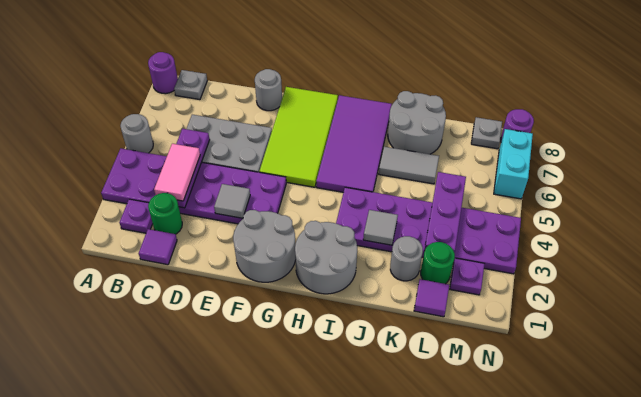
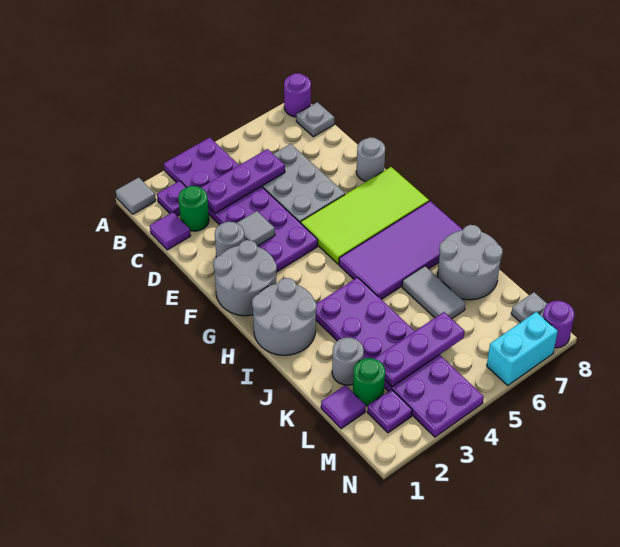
grey 1x1 round brick [120,114,153,153] -> grey 1x1 round brick moved to [215,222,245,257]
pink 1x2 tile [154,144,200,201] -> none
grey 1x1 tile [363,210,398,245] -> grey 1x1 tile moved to [116,177,156,214]

